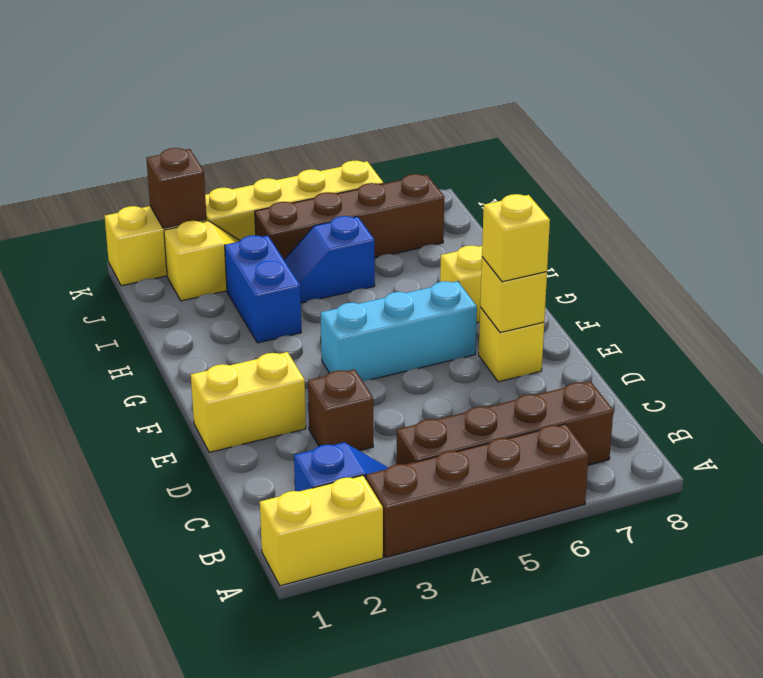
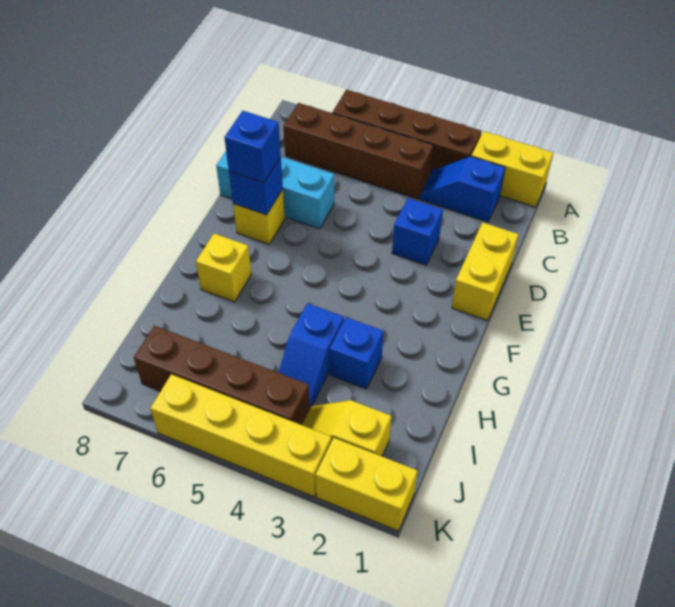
brown 1x1 brick [308,369,373,451] -> blue 1x1 brick [392,198,443,265]
yellow 1x2 brick [191,352,306,452] -> yellow 1x2 brick turned to [452,222,519,320]
yellow 1x1 brick [480,257,547,333] -> blue 1x1 brick [229,157,283,215]
yellow 1x1 brick [482,194,550,282] -> blue 1x1 brick [224,111,281,183]
cyan 1x3 brick [321,281,477,381] -> cyan 1x3 brick moved to [216,151,334,229]
blue 1x2 brick [225,235,301,343] -> blue 1x1 brick [330,317,384,389]
blue 1x2 slope [284,216,375,303] -> blue 1x2 slope turned to [278,303,344,408]
brown 1x1 brick [146,148,207,228] -> none

